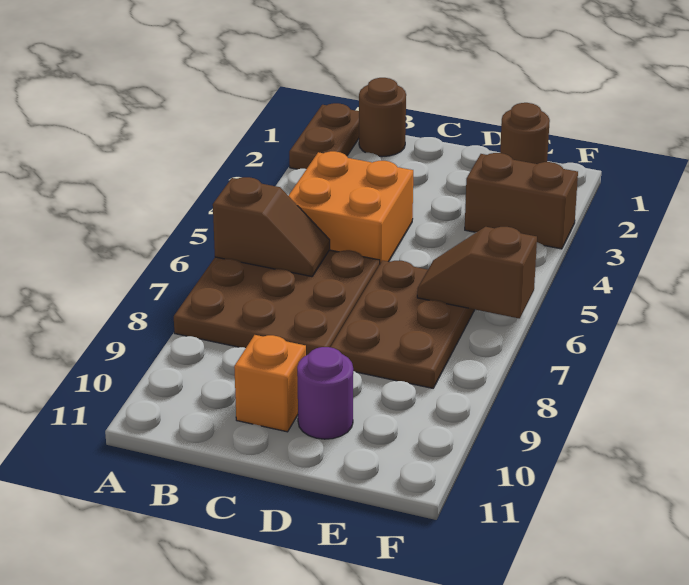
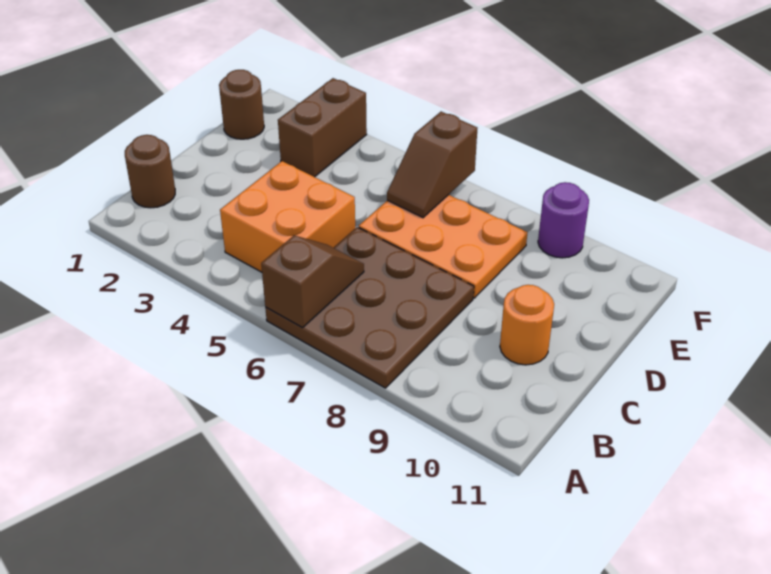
brown 1x2 plate [289,103,359,169] -> none
orange 1x1 brick [234,335,306,432] -> orange 1x1 round brick [500,285,554,365]
brown 2x3 plate [331,261,475,388] -> orange 2x3 plate [359,195,527,298]
purple 1x1 round brick [297,347,353,439] -> purple 1x1 round brick moved to [538,182,589,258]

